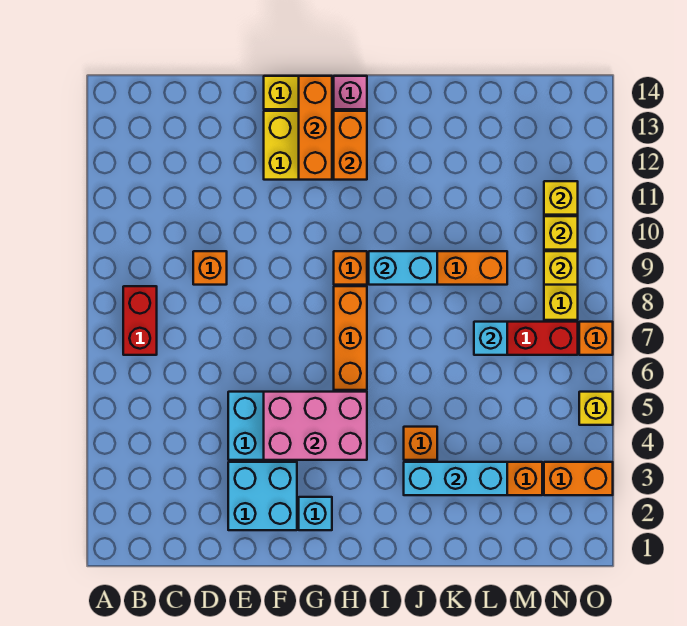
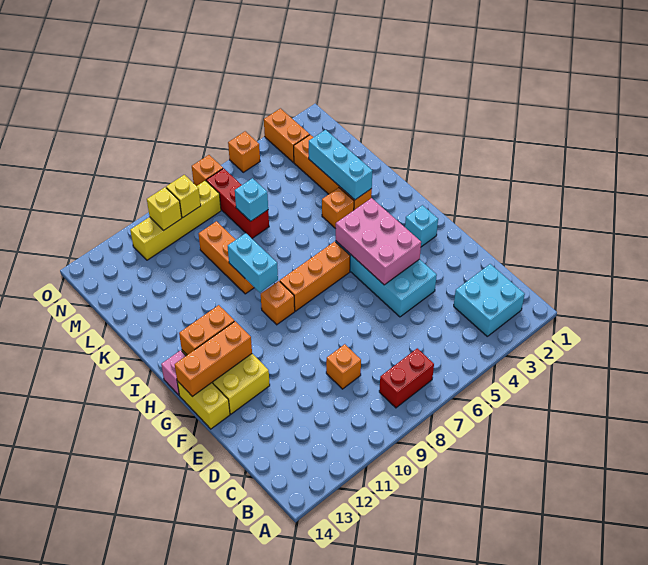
cyan 2x2 brick [228,462,297,530] -> cyan 2x2 brick moved to [454,264,525,336]
yellow 1x1 brick [544,181,578,215] -> none
yellow 1x1 brick [579,392,613,425] -> orange 1x1 brick [228,131,260,172]

